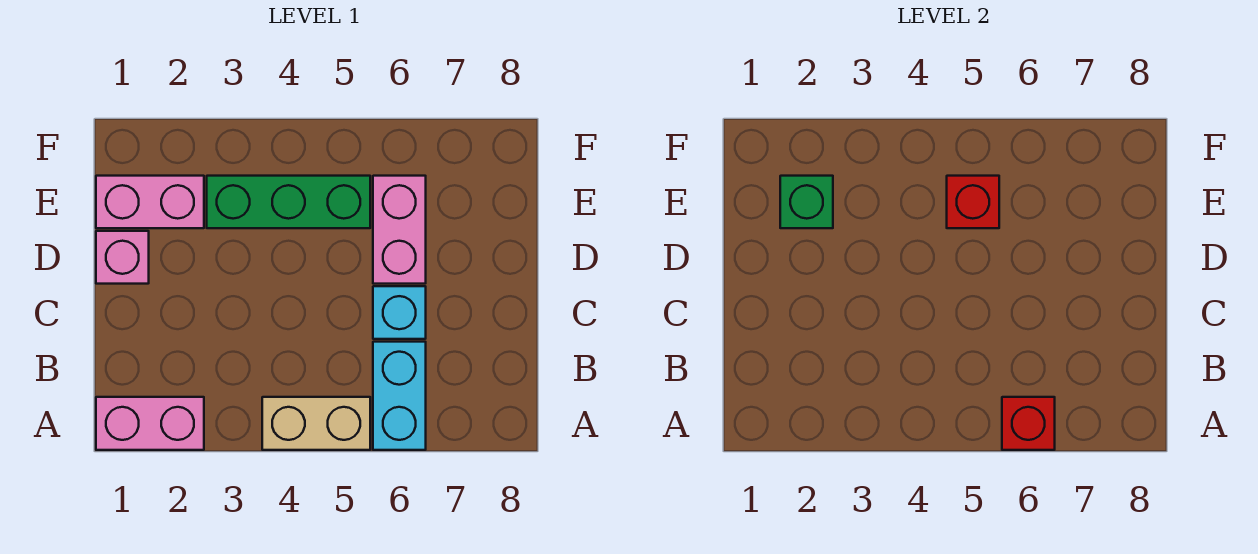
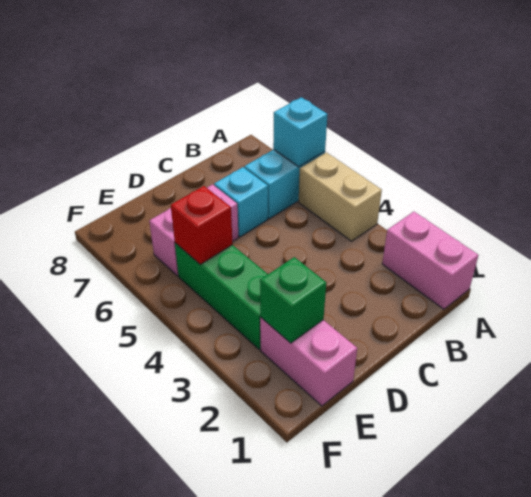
red 1x1 brick [1002,397,1055,450] -> cyan 1x1 brick [273,97,328,167]
pink 1x1 brick [96,231,149,284] -> none

